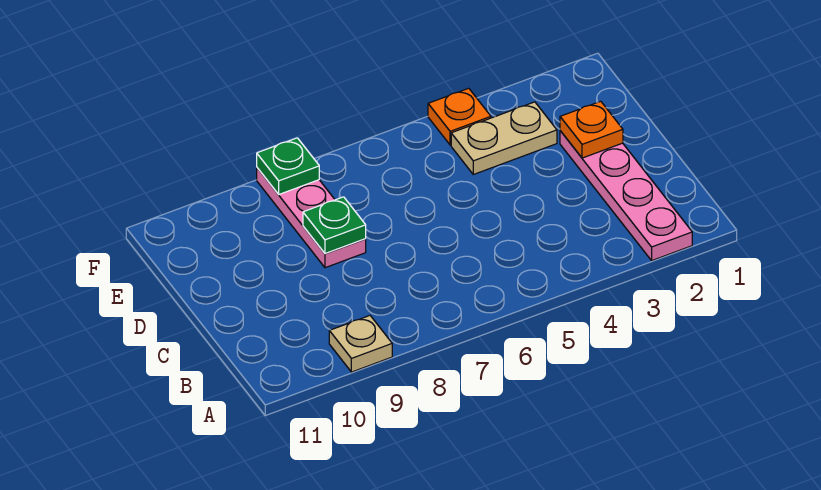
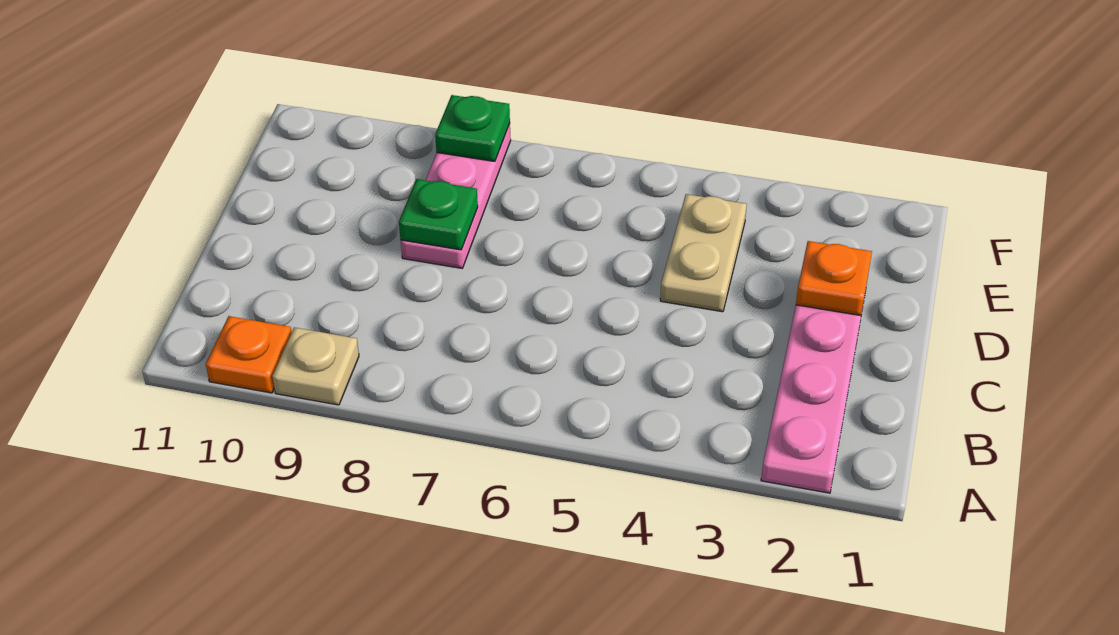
tan 1x2 plate [451,102,557,174] -> tan 1x2 plate turned to [660,194,747,312]
orange 1x1 plate [428,88,491,145] -> orange 1x1 plate moved to [206,316,292,393]

